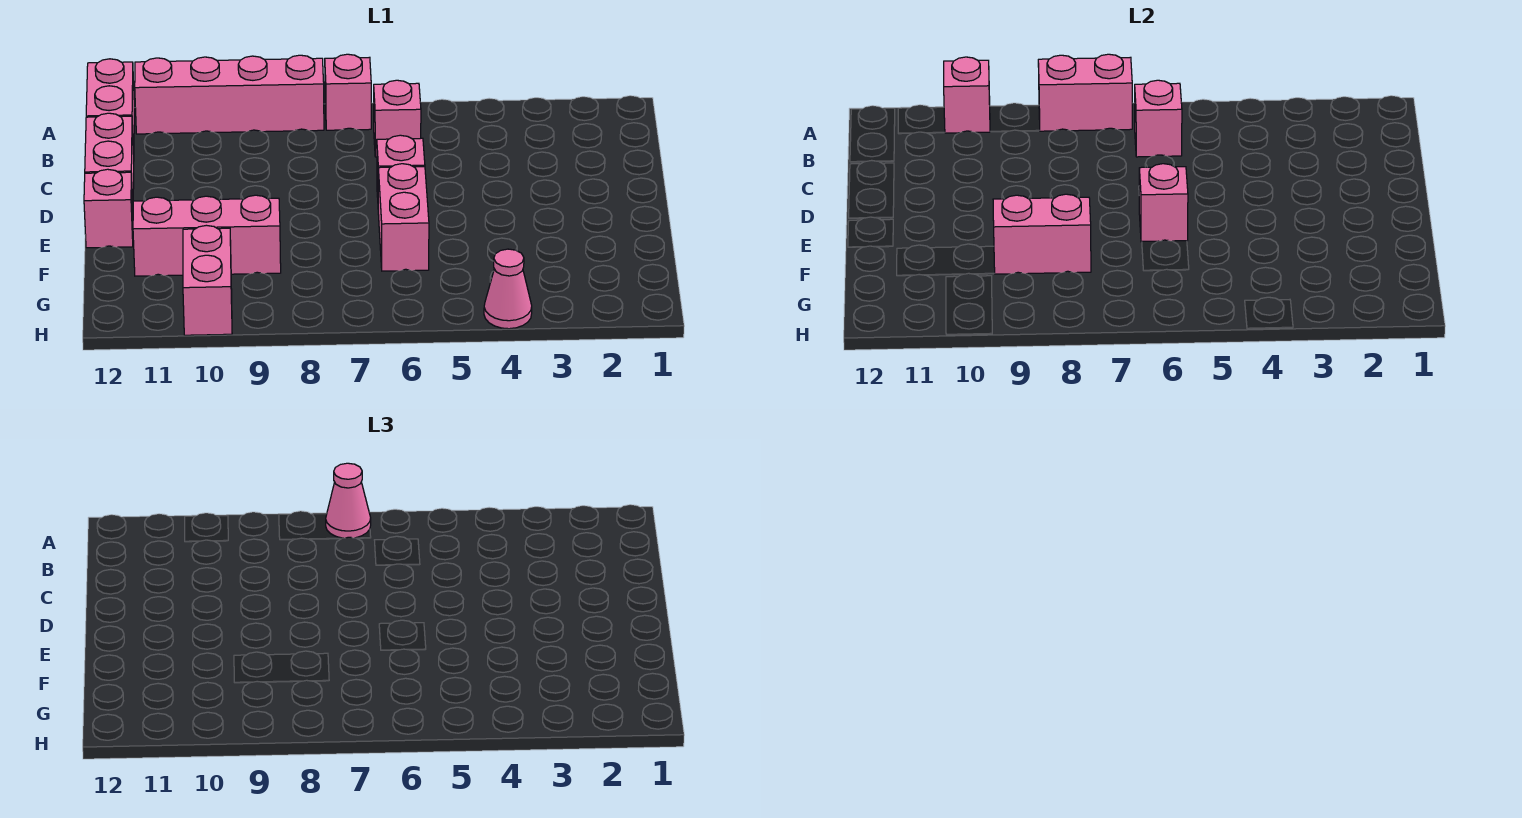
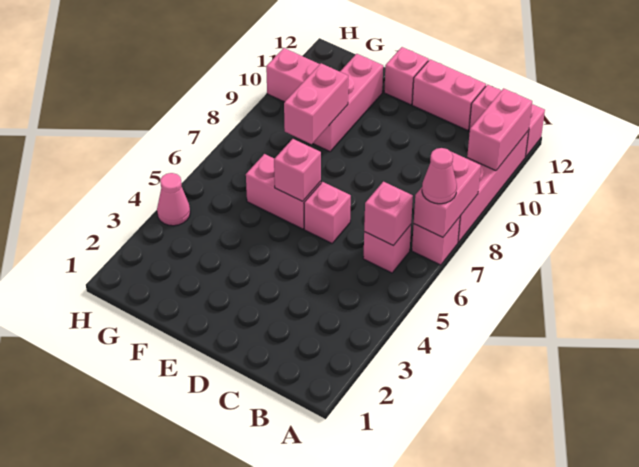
pink 1x1 brick [944,57,990,133] -> pink 1x2 brick [467,88,532,171]

